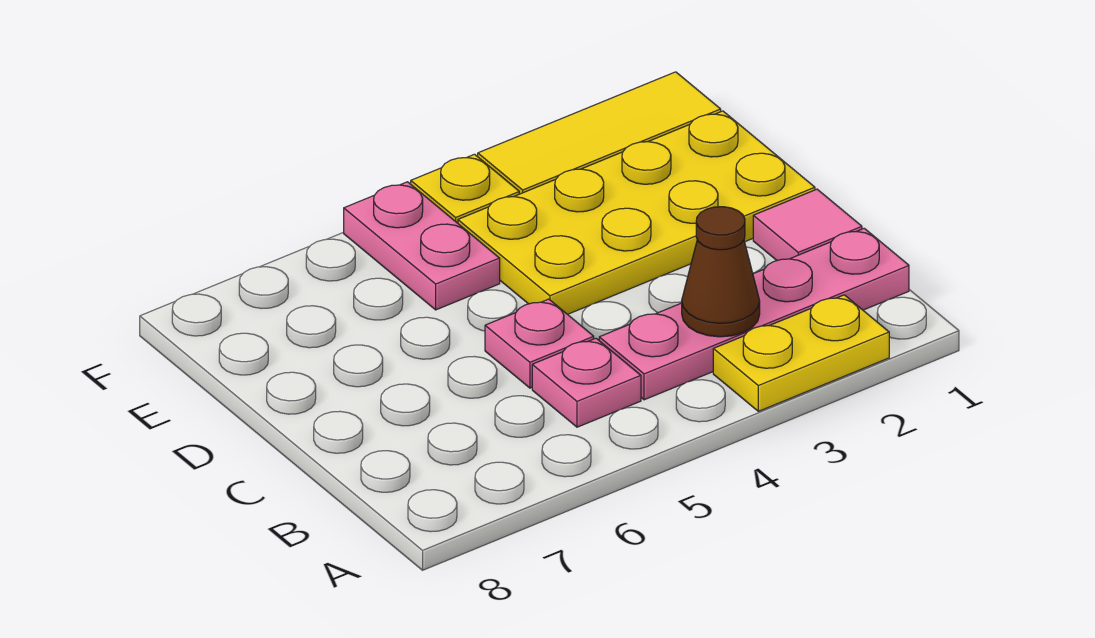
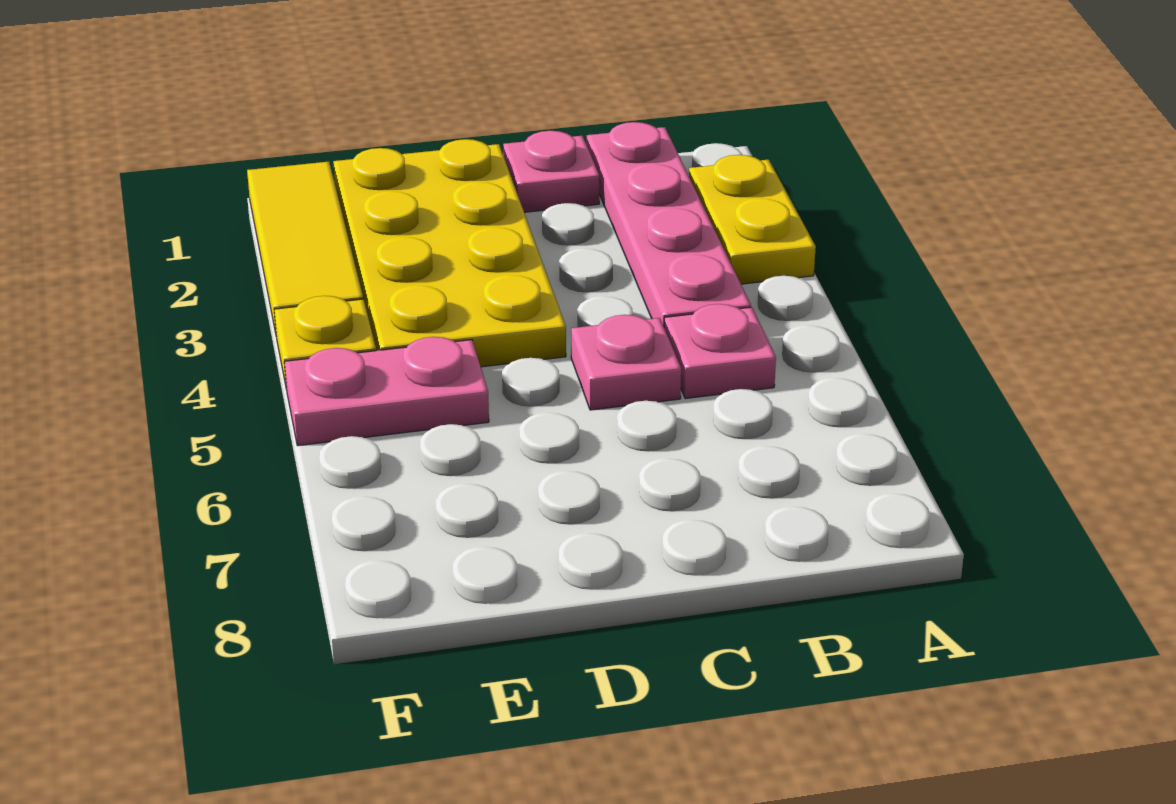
brown 1x1 cone [682,207,760,337] -> none
pink 1x1 tile [753,189,862,261] -> pink 1x1 plate [503,131,599,212]

